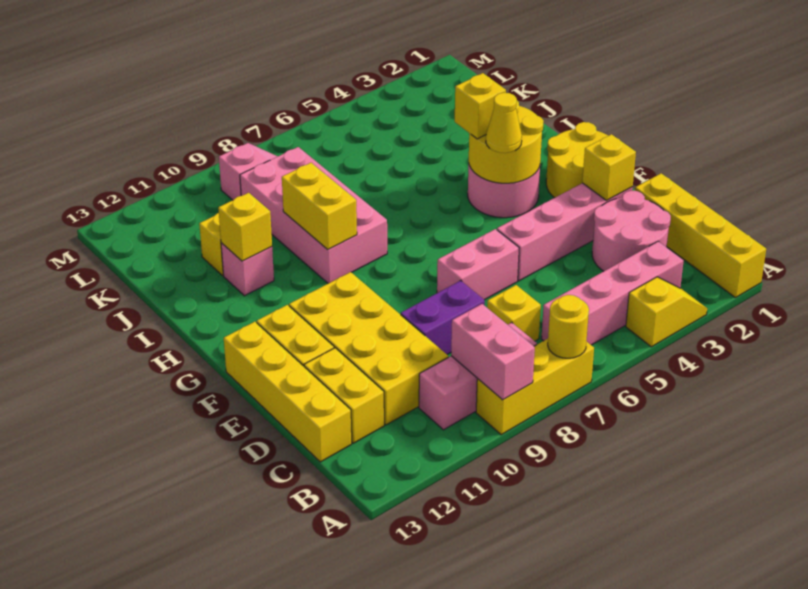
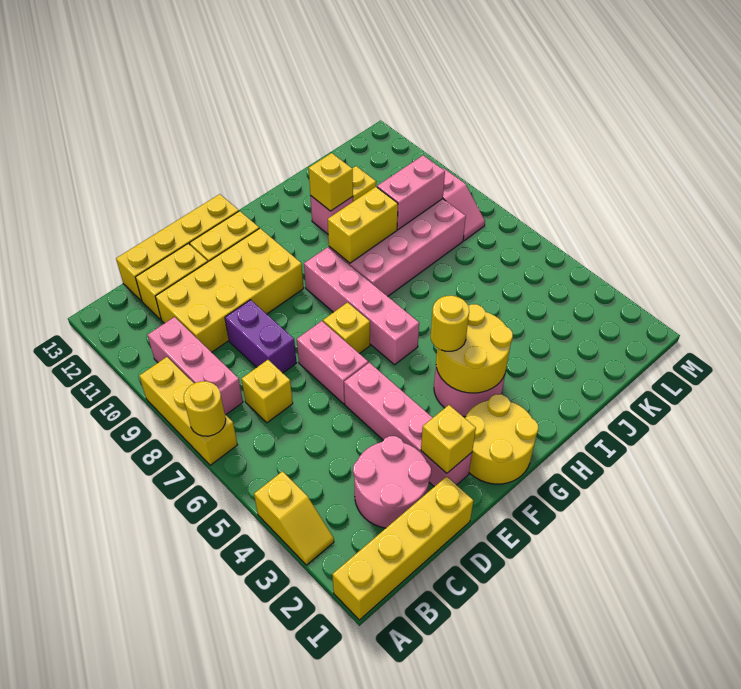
pink 1x2 brick [451,304,535,400] -> pink 1x2 brick moved to [377,155,445,229]
pink 1x4 brick [541,241,684,345] -> pink 1x4 brick moved to [304,247,419,365]
yellow 1x1 cone [486,93,522,153] -> yellow 1x1 round brick [431,296,469,351]
yellow 1x1 brick [455,73,506,139] -> yellow 1x1 brick moved to [323,302,370,354]

